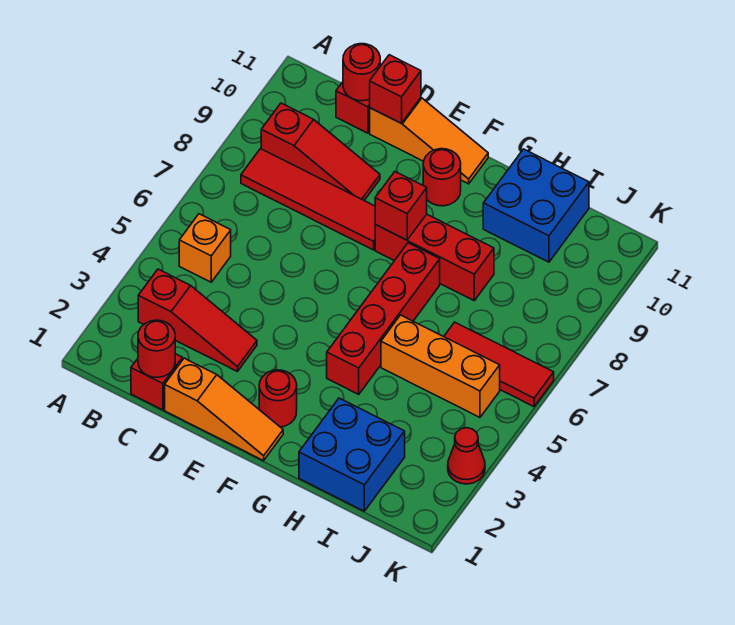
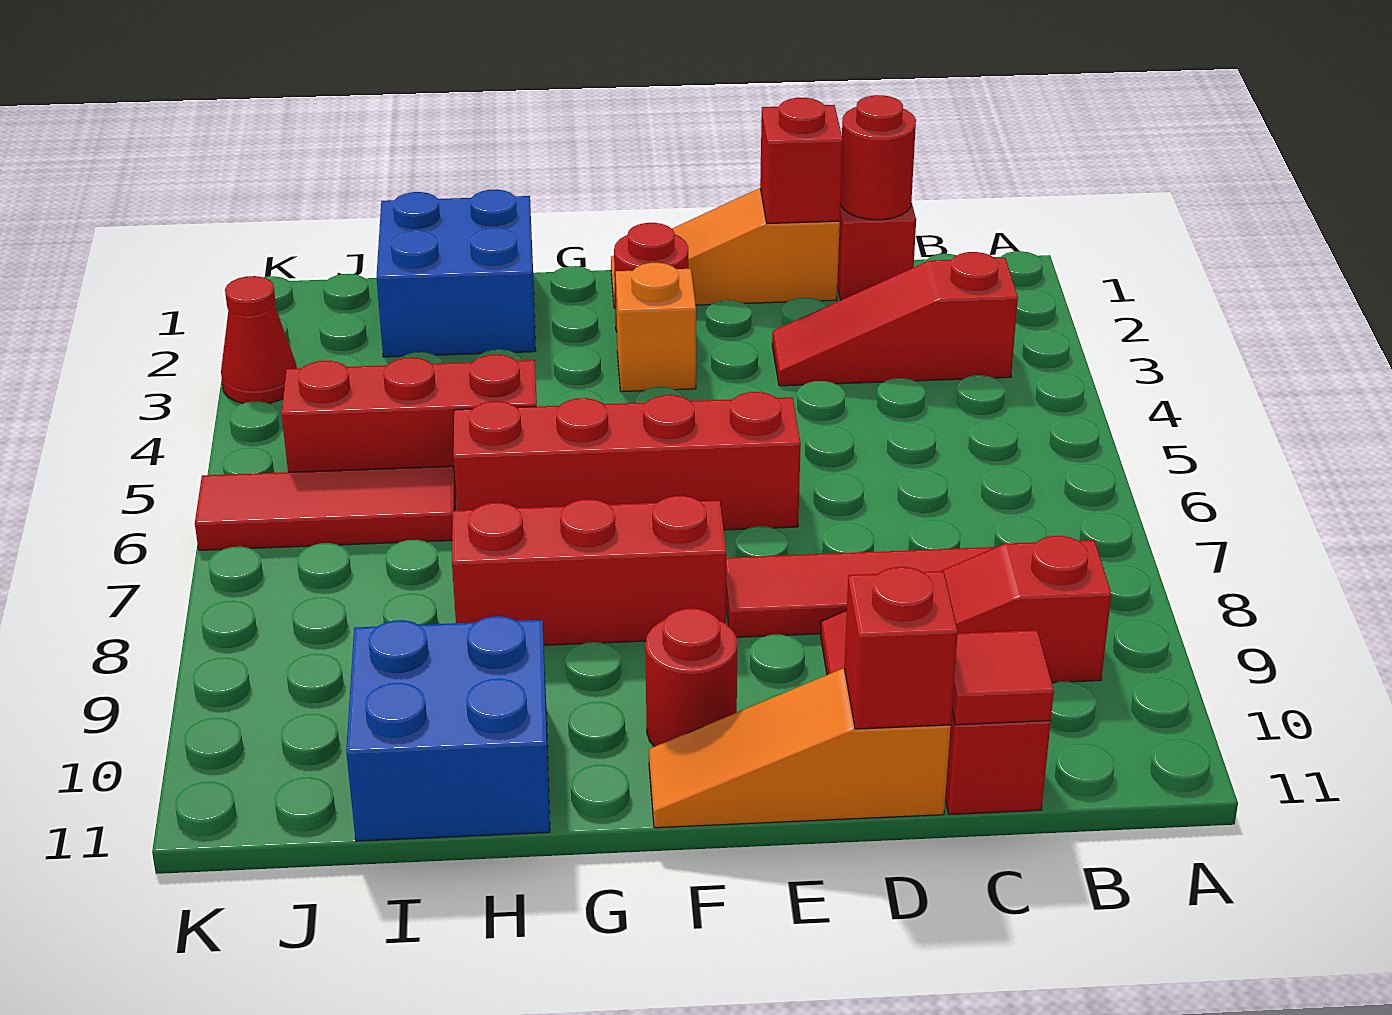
orange 1x1 brick [179,214,231,282] -> orange 1x1 brick moved to [616,263,696,392]
red 1x1 round brick [343,44,380,101] -> red 1x1 tile [952,630,1054,725]
red 1x1 brick [375,172,427,240] -> red 1x1 brick moved to [760,98,843,224]
red 1x4 brick [327,243,440,394] -> red 1x4 brick turned to [454,392,801,530]
orange 1x3 brick [381,315,500,417] -> red 1x3 brick [281,355,537,490]

